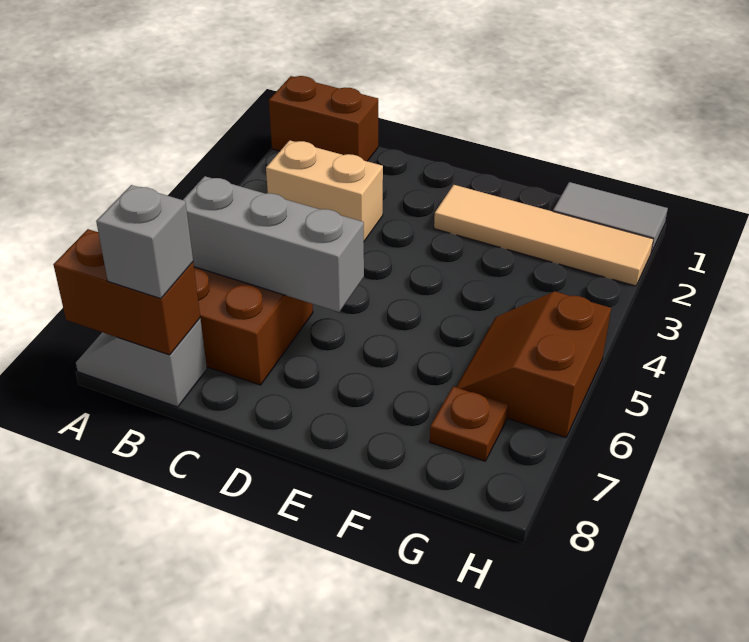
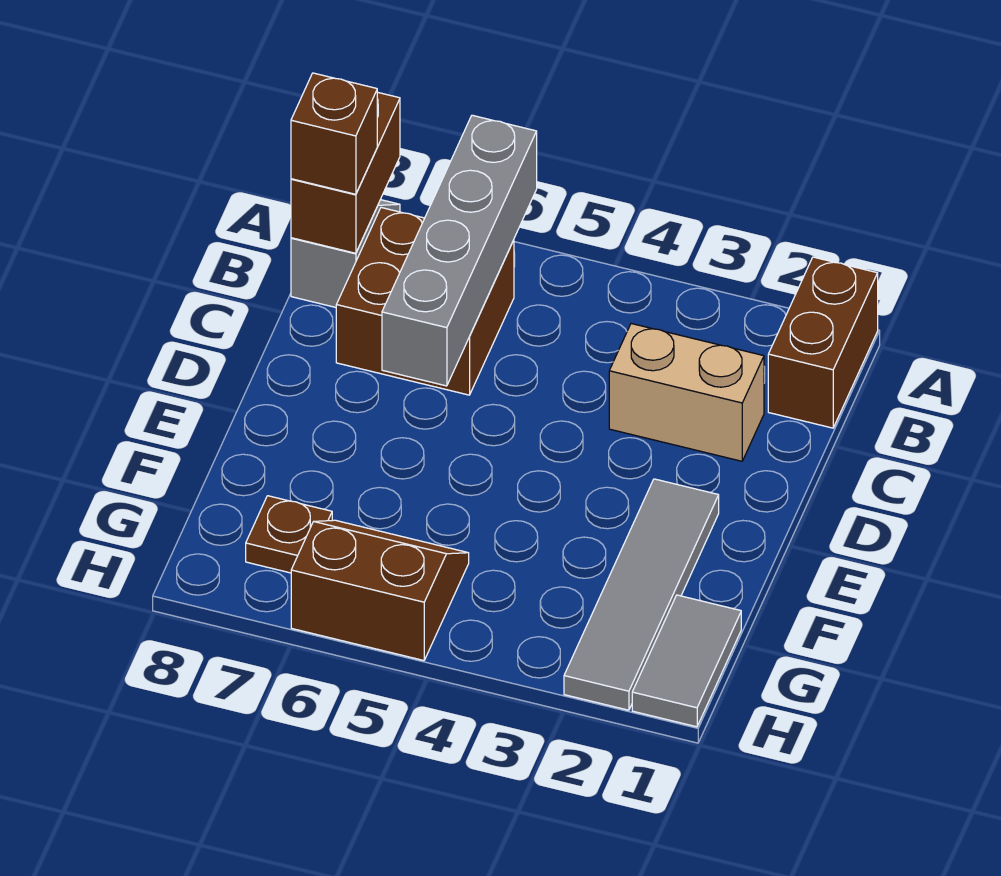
tan 1x2 brick [266,140,383,241] -> tan 1x2 brick turned to [609,324,764,461]
grey 1x3 brick [183,176,364,312] -> grey 1x4 brick [382,115,537,386]
grey 1x1 brick [96,185,193,299] -> brown 1x1 brick [291,73,377,194]
tan 1x4 tile [434,185,653,286] -> grey 1x4 tile [564,479,719,710]

